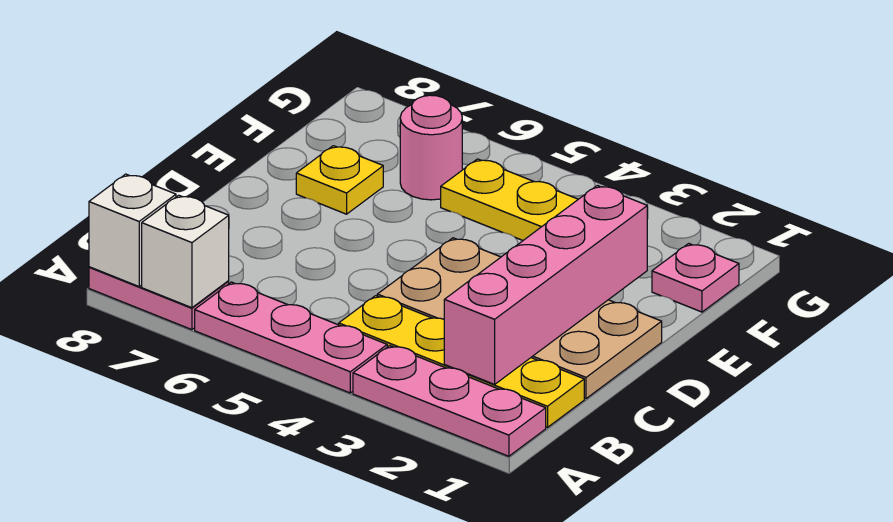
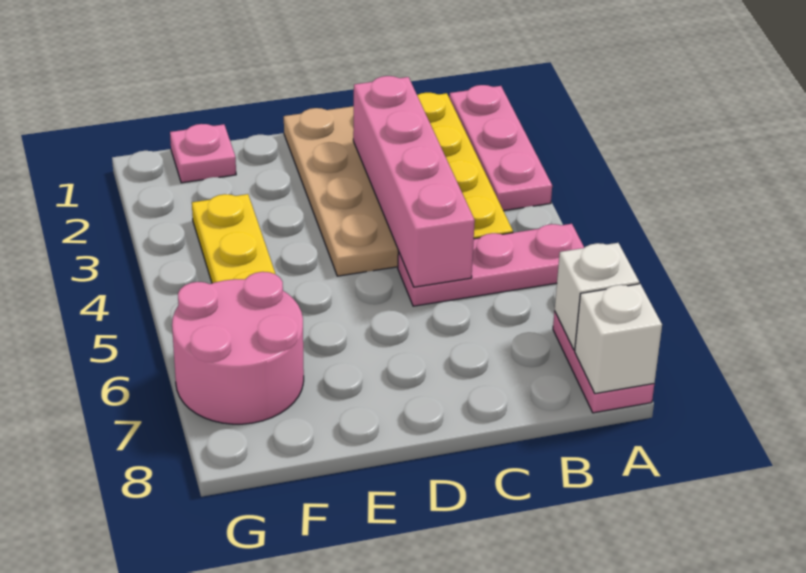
pink 1x3 plate [195,282,387,393] -> pink 1x3 plate turned to [398,224,584,306]
pink 1x4 brick [444,185,647,384] -> pink 1x4 brick turned to [353,76,475,287]
yellow 1x1 plate [296,146,383,214] -> none
pink 1x1 round brick [400,95,462,200] -> pink 2x2 round brick [172,272,304,424]

